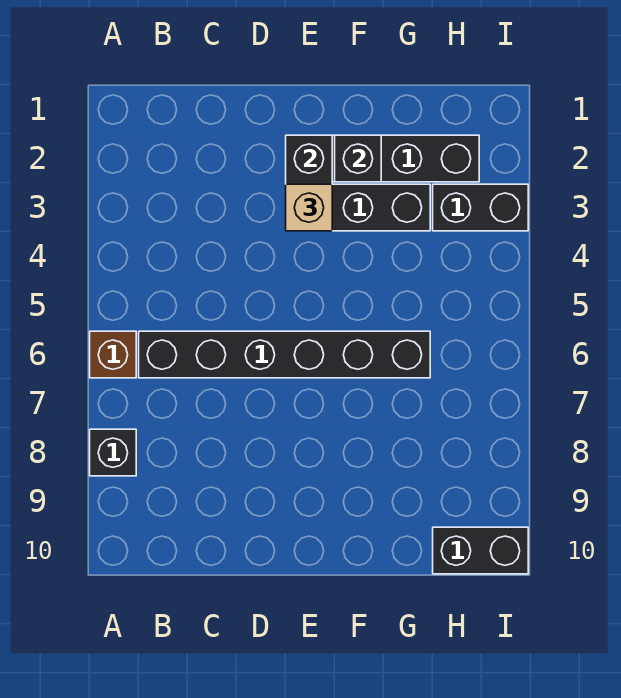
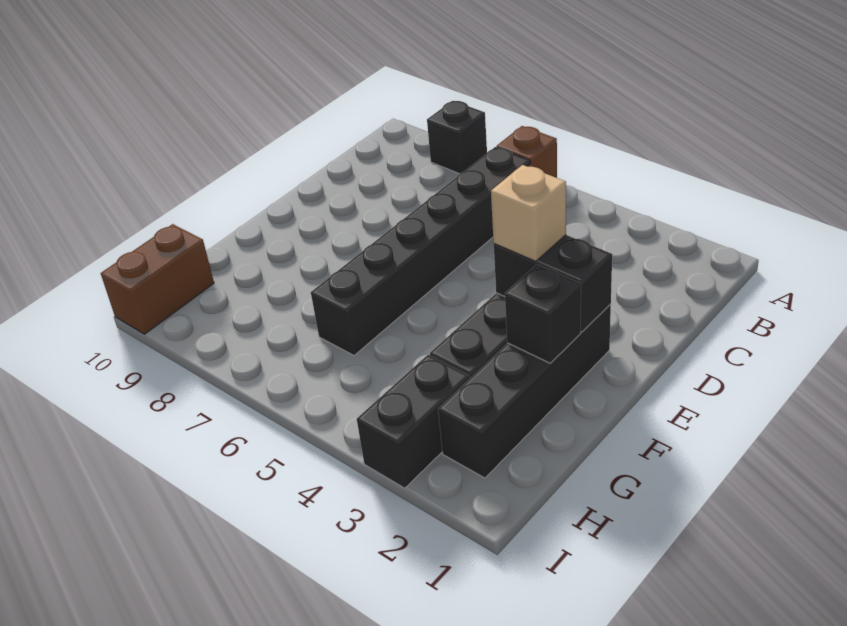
black 1x2 brick [433,527,528,574] -> brown 1x2 brick [101,224,214,334]

